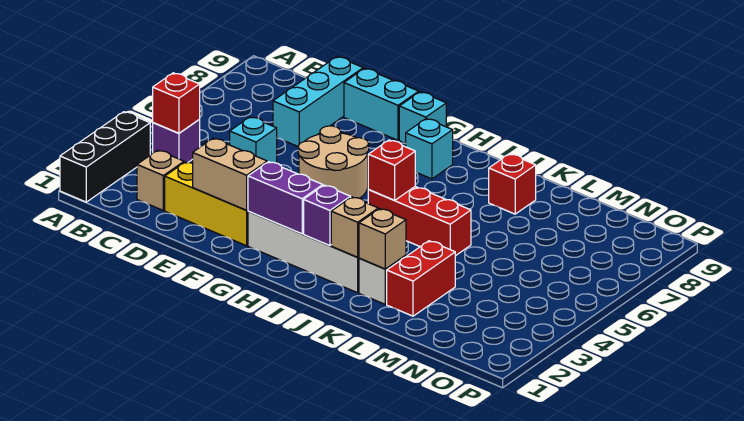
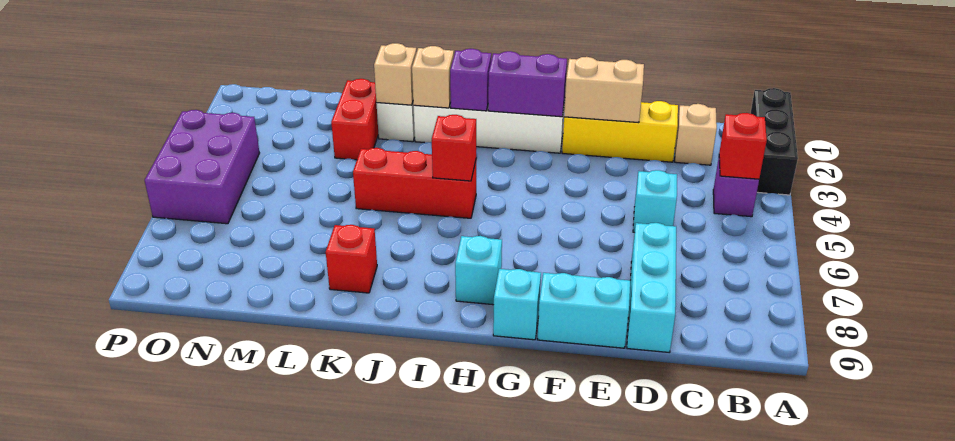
tan 2x2 round brick [298,126,369,198] -> none
none -> purple 2x3 brick [145,110,259,224]

